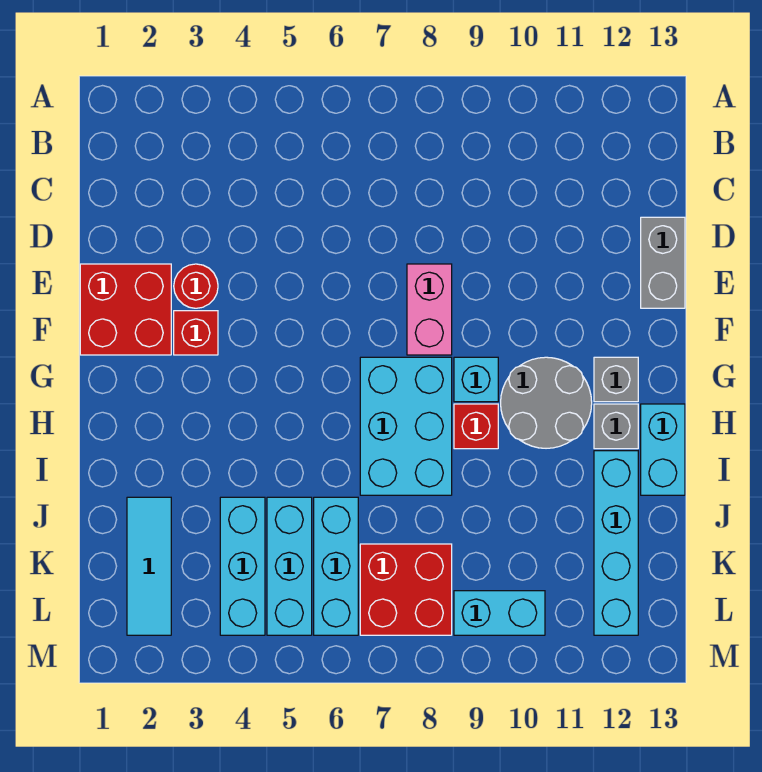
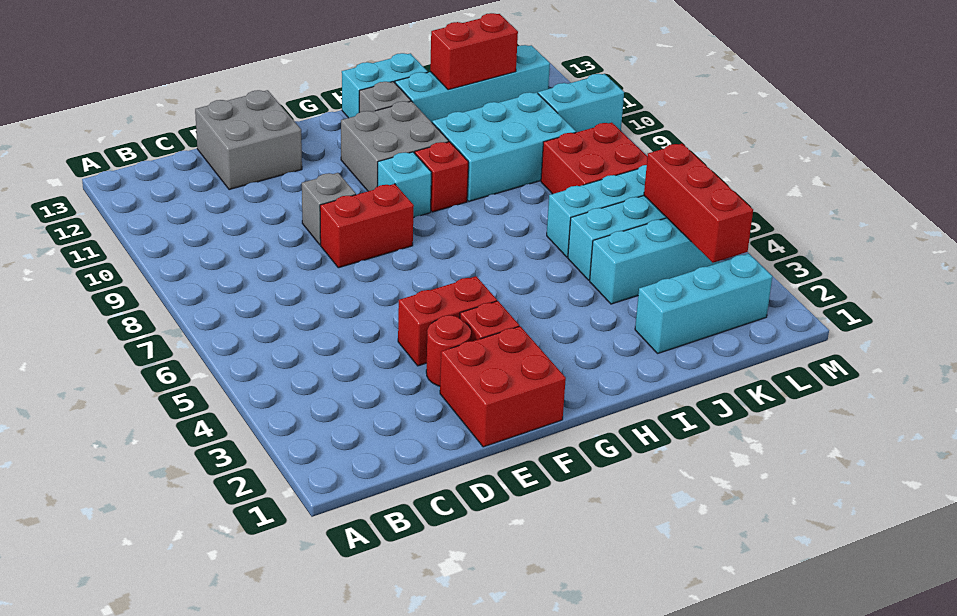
grey 1x2 brick [641,217,685,308] -> grey 2x2 brick [195,90,302,190]
none -> red 1x2 brick [398,276,497,366]
pink 1x2 brick [407,264,452,355] -> red 1x2 brick [320,184,414,268]
cyan 2x3 brick [360,357,452,495] -> cyan 2x3 brick moved to [432,92,576,201]
grey 2x2 round brick [501,357,592,448] -> grey 2x2 brick [341,101,449,191]
grey 1x1 brick [594,357,638,402] -> grey 1x1 brick moved to [302,173,356,245]
cyan 1x3 tile [127,497,171,635] -> cyan 1x3 brick [635,253,772,353]
none -> red 1x2 brick [430,13,518,90]
none -> red 1x3 brick [644,144,753,263]
cyan 1x2 brick [454,591,545,635] -> cyan 1x2 brick turned to [538,74,624,132]

